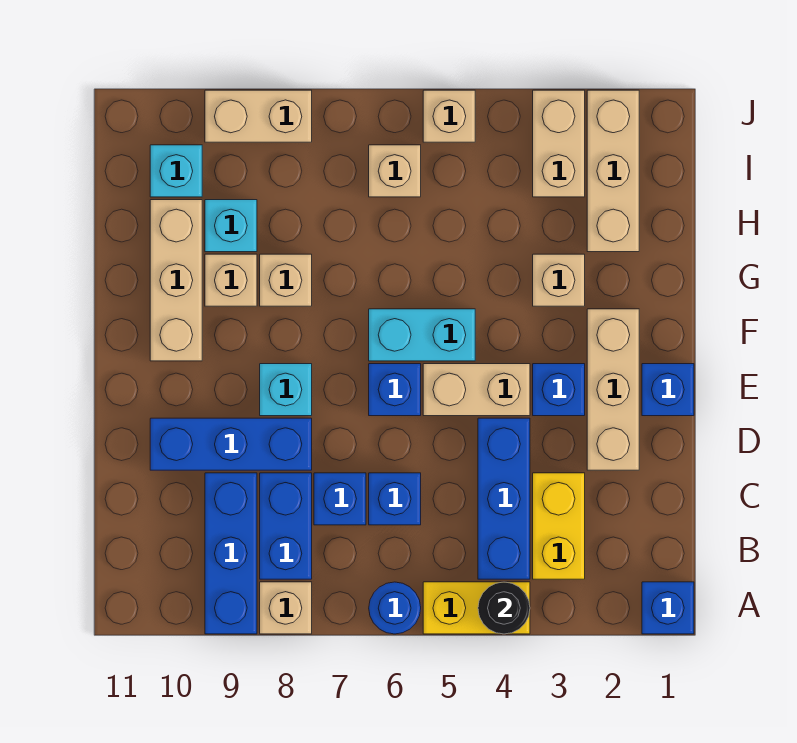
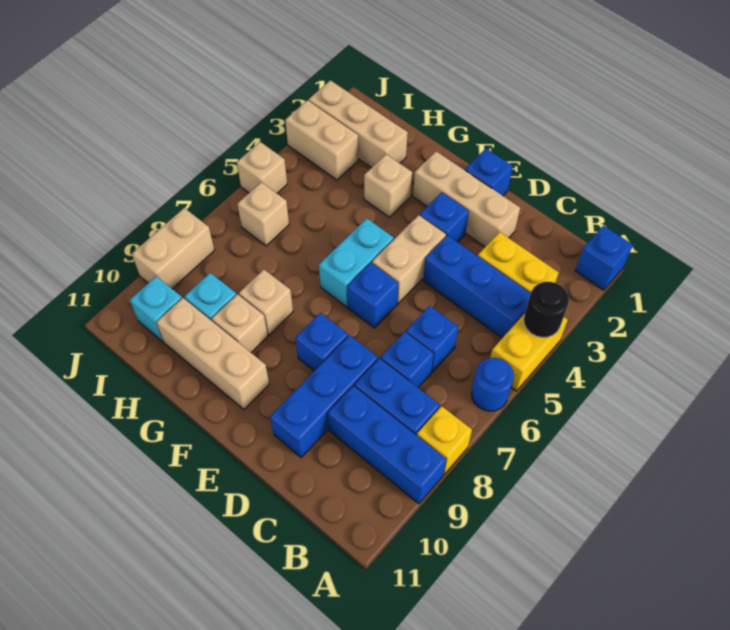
tan 1x1 brick [260,582,312,634] -> yellow 1x1 brick [417,406,472,474]
cyan 1x1 brick [260,364,312,416] -> blue 1x1 brick [295,313,348,371]

